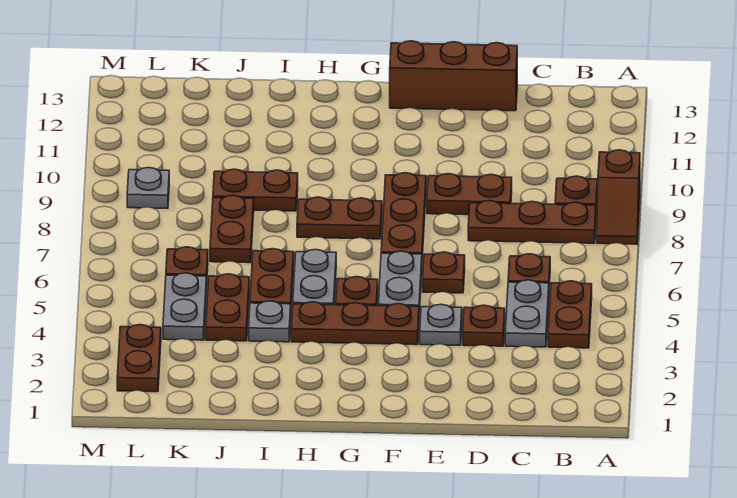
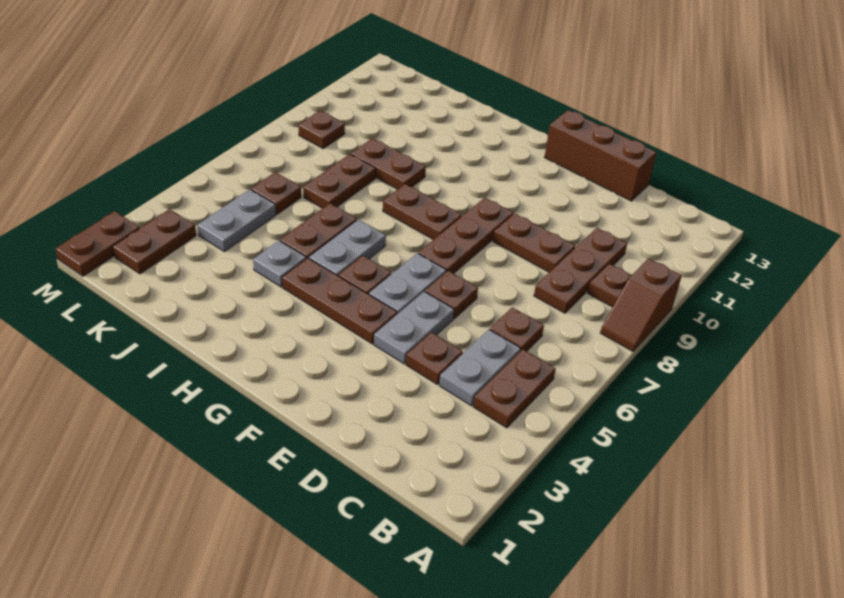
brown 1x3 plate [468,201,596,243] -> brown 1x3 plate turned to [534,228,627,313]
grey 1x1 plate [420,304,462,345] -> grey 1x2 plate [374,291,454,364]
brown 1x2 plate [206,274,249,341] -> brown 1x2 plate moved to [56,211,140,276]
grey 1x1 plate [127,168,169,208] -> brown 1x1 plate [299,110,345,148]

